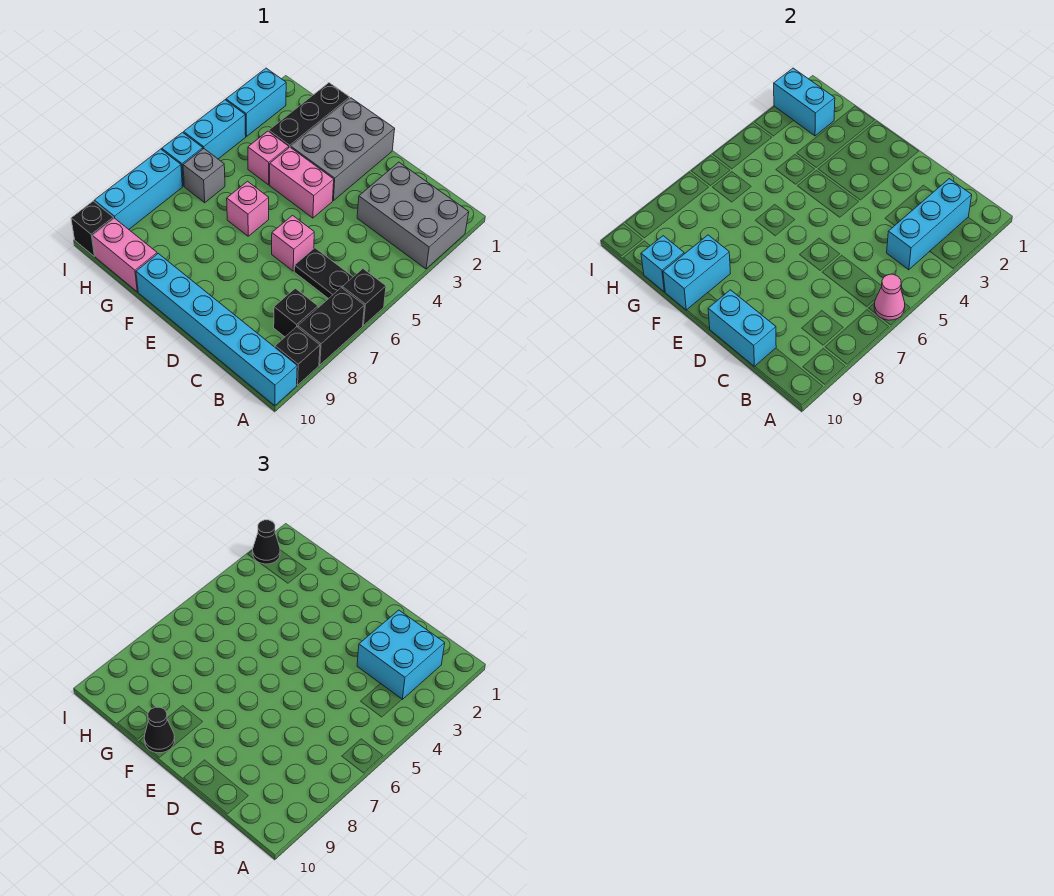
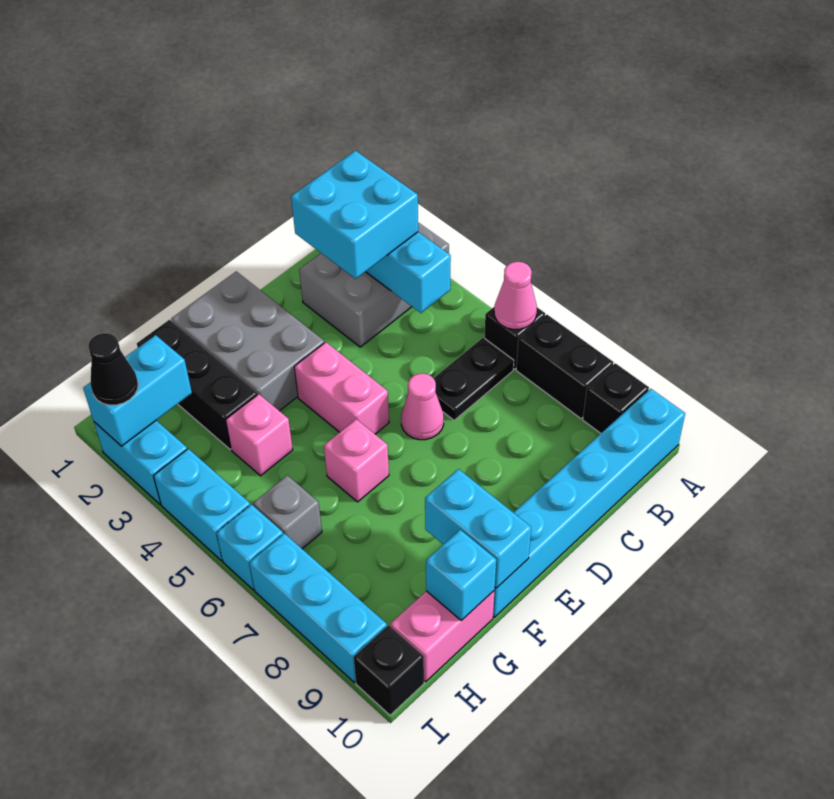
black 1x1 brick [274,288,318,337] -> none
cyan 1x2 brick [708,290,776,366] -> none
pink 1x1 brick [272,215,314,271] -> pink 1x1 cone [401,373,444,440]
pink 1x2 brick [270,147,334,218] -> pink 1x2 brick turned to [294,342,389,434]
black 1x1 cone [144,707,175,753] -> none

